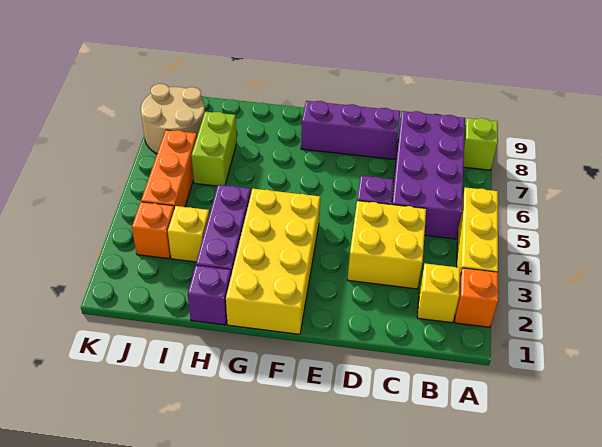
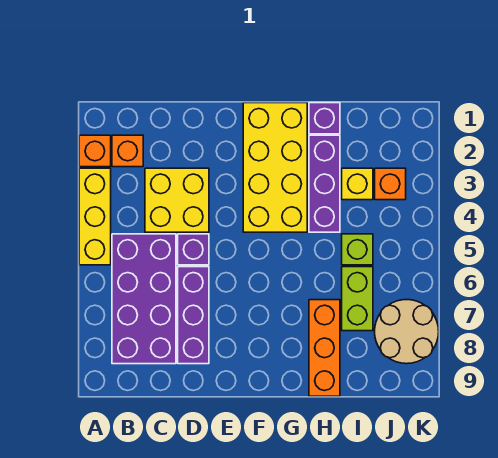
lime 1x1 brick [464,118,498,170] -> lime 1x1 brick moved to [342,234,373,265]
yellow 1x1 brick [417,263,460,323] -> orange 1x1 brick [112,135,143,167]
purple 1x3 brick [301,101,400,159] -> purple 1x3 brick turned to [178,267,209,364]
orange 1x3 brick [141,130,197,209] -> orange 1x3 brick moved to [309,300,340,396]

